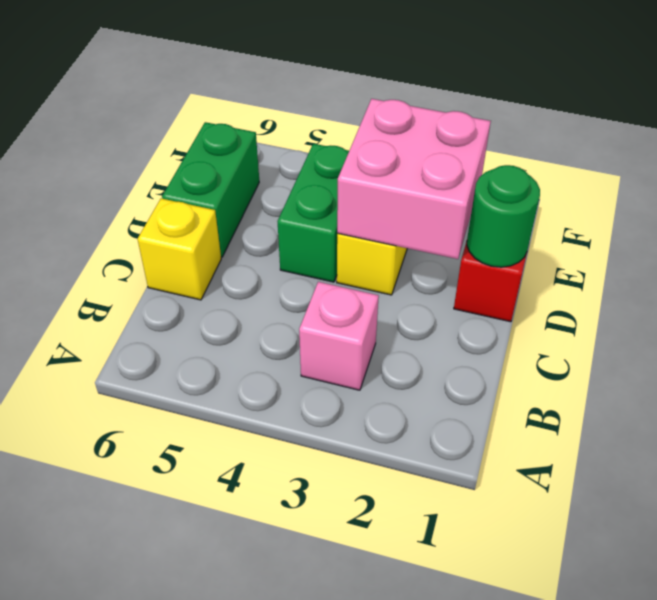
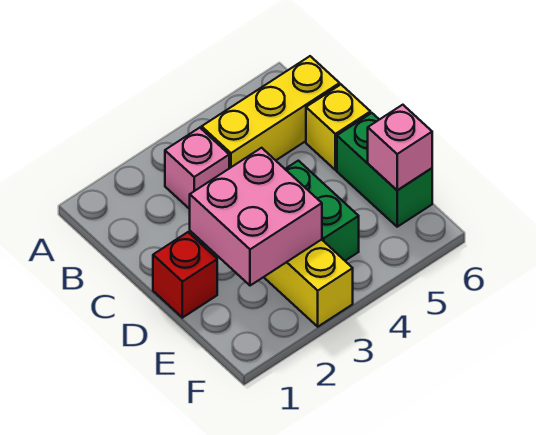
none -> yellow 1x3 brick [202,56,340,168]
green 1x1 round brick [467,165,540,267] -> none
none -> pink 1x1 brick [368,105,432,190]

